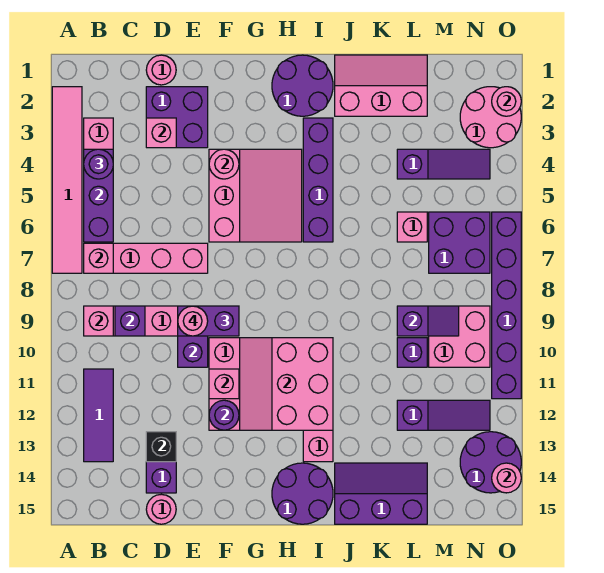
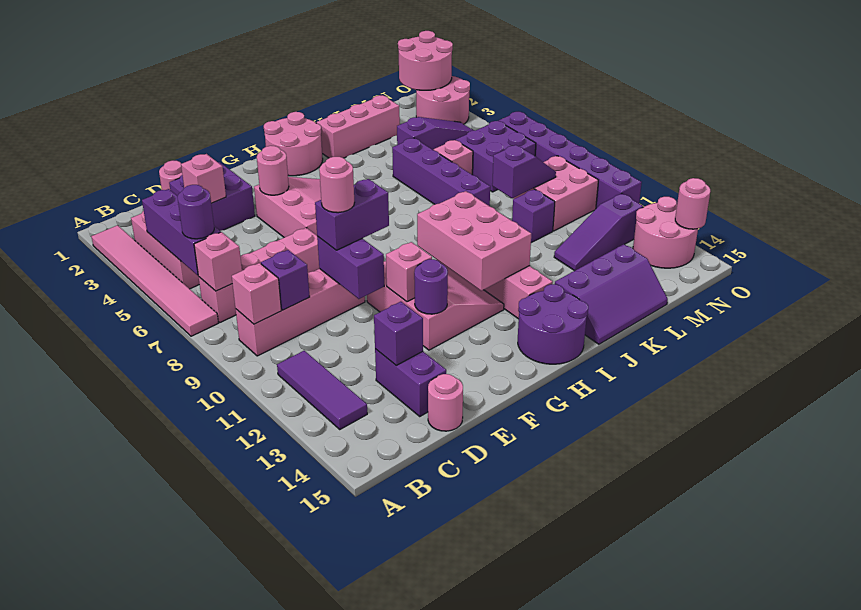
purple 1x1 round brick [84,149,113,179] -> purple 1x1 round brick moved to [177,185,214,239]
black 1x1 brick [146,432,176,462] -> purple 1x1 brick [374,302,423,365]
purple 2x2 round brick [272,55,333,116] -> pink 2x2 round brick [264,112,323,176]
purple 1x4 brick [303,118,333,242] -> purple 1x4 brick moved to [392,138,490,206]
purple 2x3 slope [335,463,427,524] -> purple 2x3 slope turned to [555,244,668,344]
purple 1x3 slope [397,400,490,430] -> purple 1x3 slope turned to [554,193,643,271]
purple 2x2 round brick [460,432,521,493] -> pink 2x2 round brick [633,197,698,268]
pink 1x1 round brick [492,87,521,116] -> pink 2x2 round brick [398,31,453,90]

